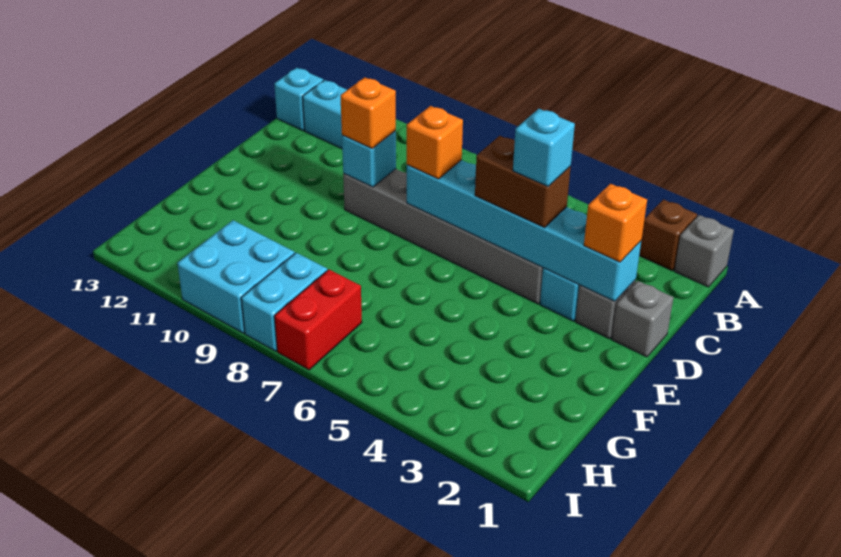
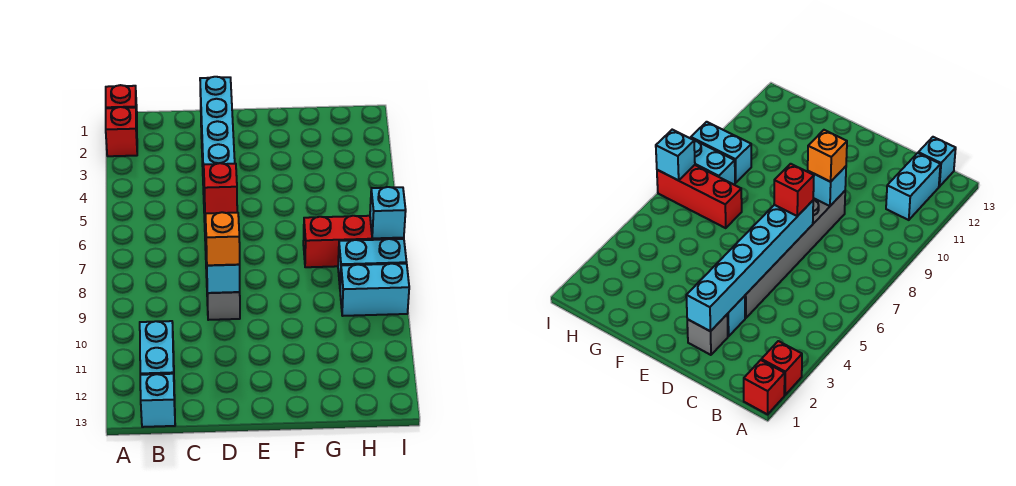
grey 1x1 brick [674,215,734,287] -> red 1x1 brick [106,85,137,121]
brown 1x1 brick [639,199,697,270] -> red 1x1 brick [106,107,137,156]
grey 1x1 brick [612,281,674,357] -> none
orange 1x1 brick [584,184,647,262] -> none
brown 1x2 brick [475,136,571,228] -> none
cyan 1x1 brick [513,109,575,186] -> cyan 1x1 brick moved to [370,187,406,238]
orange 1x1 brick [407,106,463,179] -> red 1x1 brick [204,163,237,214]
red 1x2 brick [275,270,362,370] -> red 1x3 brick [303,216,404,267]
cyan 2x2 brick [177,220,295,333] -> cyan 1x2 brick [340,263,409,316]

